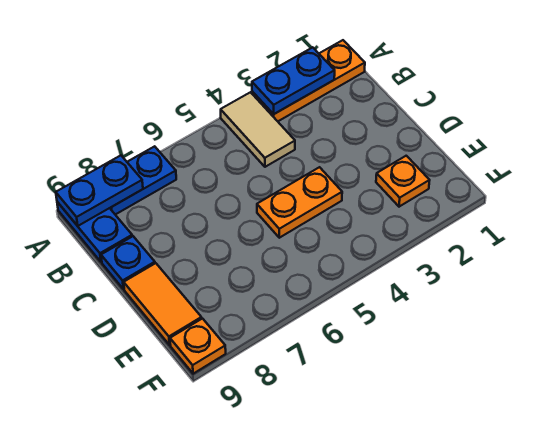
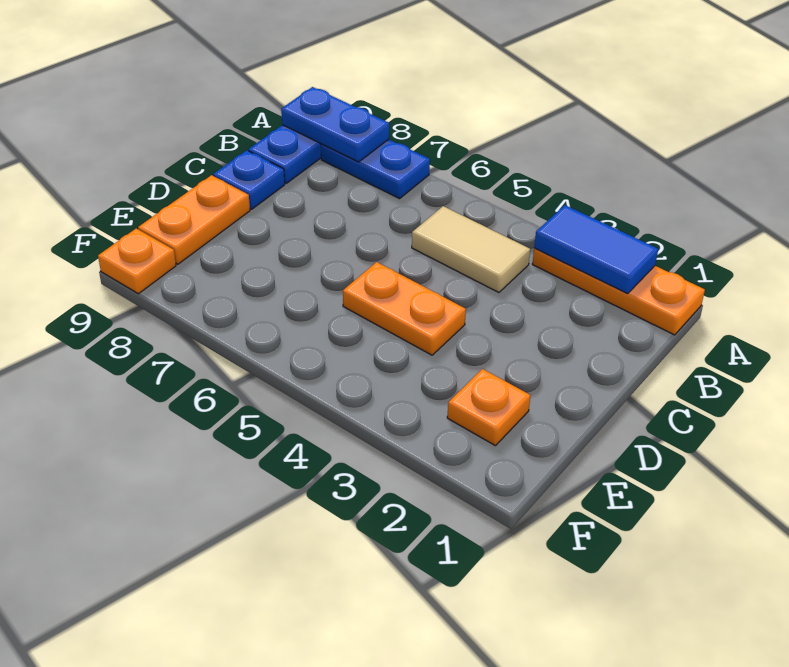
blue 1x2 plate [252,47,335,114] -> blue 1x2 tile [534,205,658,294]
tan 1x2 tile [221,92,295,167] -> tan 1x2 tile turned to [412,206,530,292]
orange 1x2 tile [124,263,202,345] -> orange 1x2 plate [138,175,250,264]

